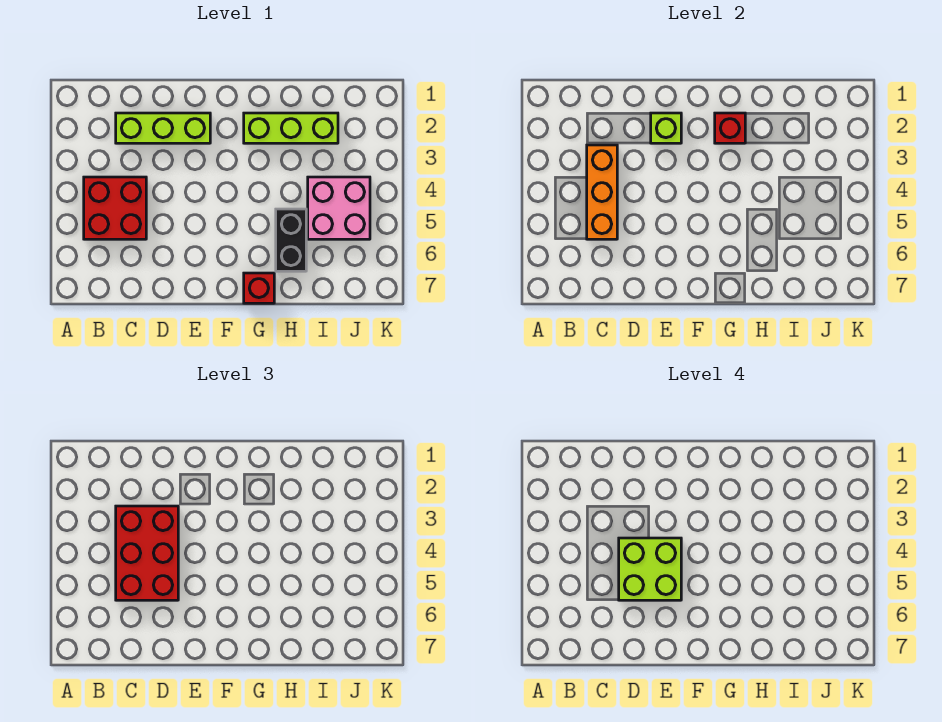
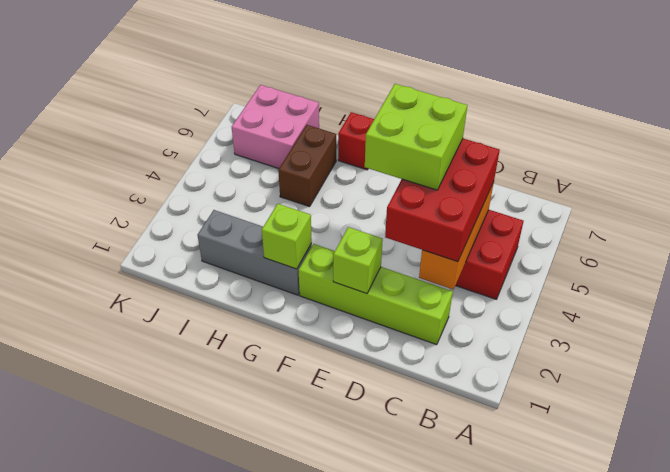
lime 1x3 brick [116,113,210,143] -> lime 1x4 brick [299,244,453,345]
lime 1x3 brick [244,113,338,143] -> grey 1x3 brick [198,210,312,295]
red 1x1 brick [715,113,745,143] -> lime 1x1 brick [262,204,312,269]
black 1x2 brick [276,209,306,271] -> brown 1x2 brick [278,125,336,207]
pink 2x2 brick [308,177,370,239] -> pink 2x2 brick moved to [232,85,319,168]

